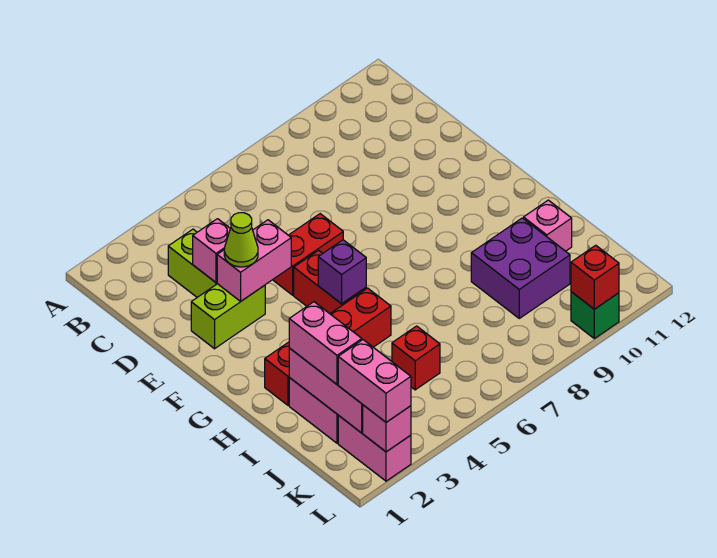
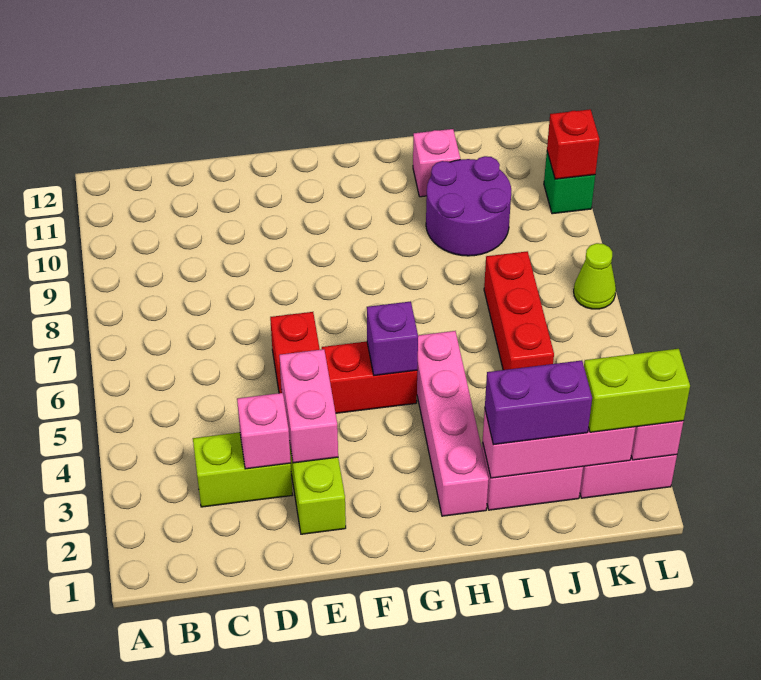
lime 1x1 cone [224,213,258,267] -> lime 1x1 cone moved to [574,243,616,309]
red 1x4 brick [265,288,391,405] -> pink 1x4 brick [417,331,489,516]
pink 1x2 brick [289,302,362,384] -> purple 1x2 brick [485,360,592,445]
purple 2x2 brick [471,218,570,318] -> purple 2x2 round brick [426,156,511,256]
red 1x1 brick [392,326,440,390] -> red 1x3 brick [484,251,554,370]
pink 1x2 brick [338,340,411,422] -> lime 1x2 brick [584,349,690,432]

